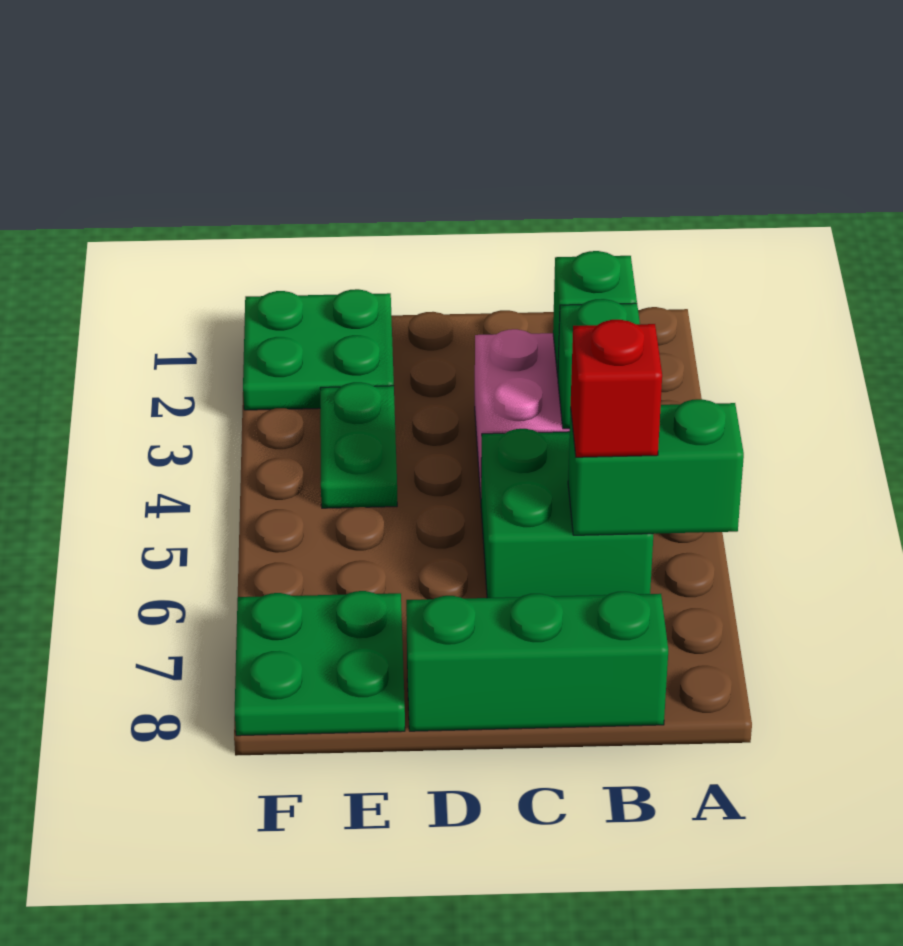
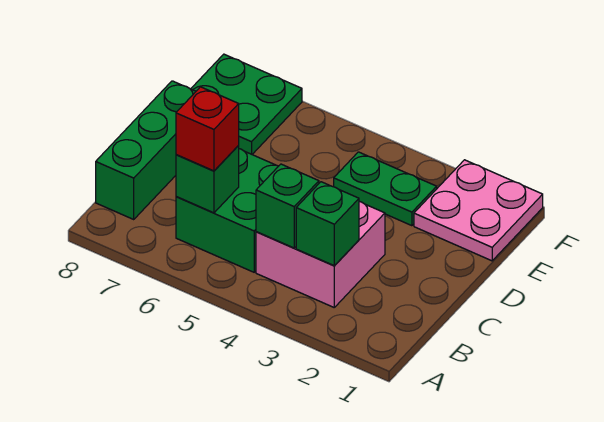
green 1x2 brick [568,399,744,535] -> green 1x1 brick [176,146,239,213]
green 2x2 plate [243,289,394,410] -> pink 2x2 plate [414,160,543,261]

